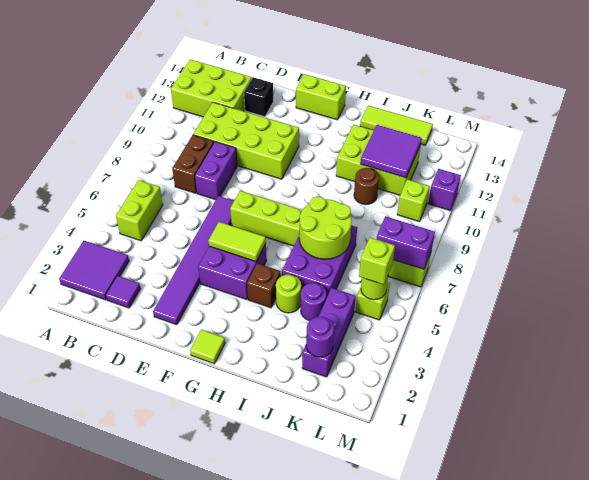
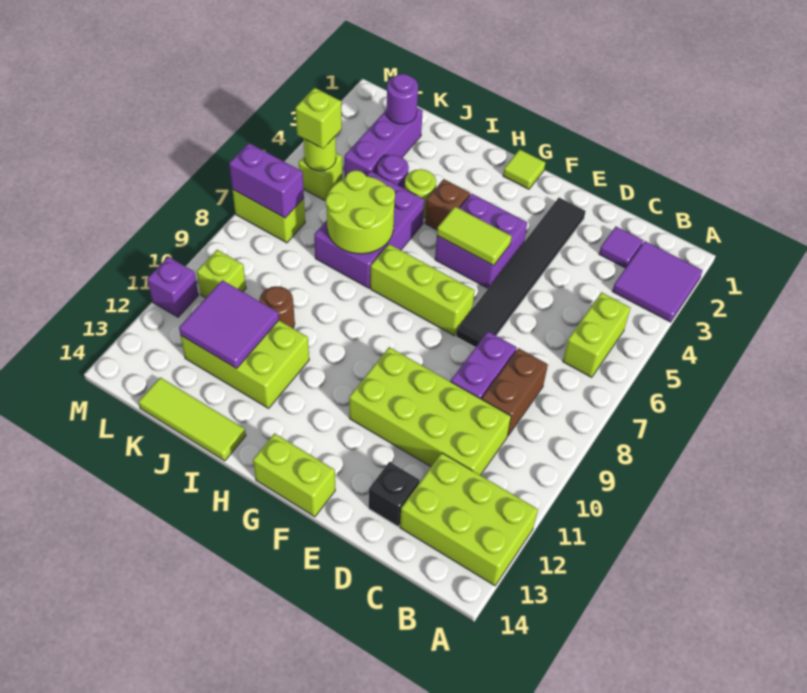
purple 1x6 tile [153,196,234,325] -> black 1x6 tile [456,198,586,347]

